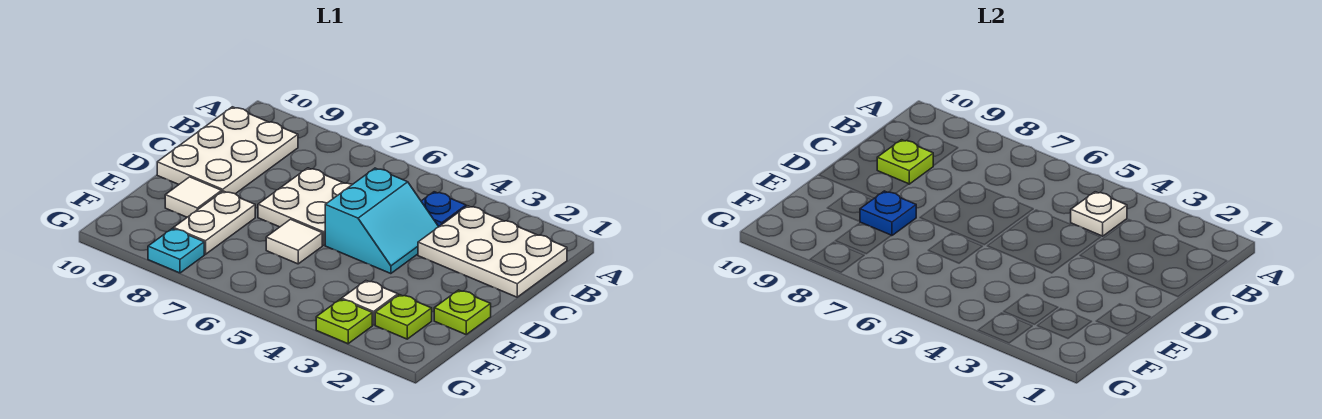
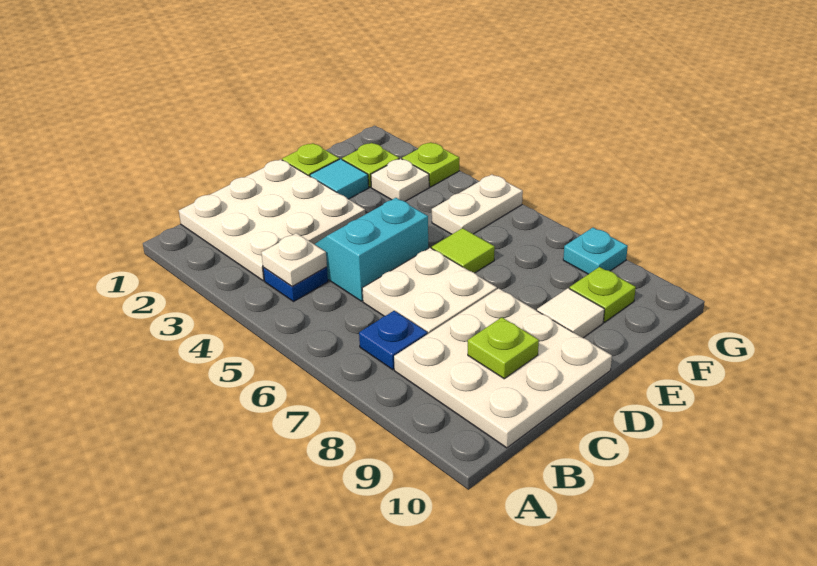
white 2x3 plate [418,206,567,297] -> white 3x3 plate [179,159,365,281]
white 2x3 plate [157,107,298,194] -> white 3x3 plate [394,288,612,448]
none -> cyan 1x1 tile [310,159,369,199]
white 1x1 tile [266,219,322,264] -> lime 1x1 tile [432,228,495,273]
white 1x2 plate [174,191,255,254] -> white 1x2 plate moved to [432,174,523,234]
blue 1x1 plate [860,191,916,236] -> blue 1x1 plate moved to [359,311,427,370]
none -> lime 1x1 plate [570,267,636,322]

